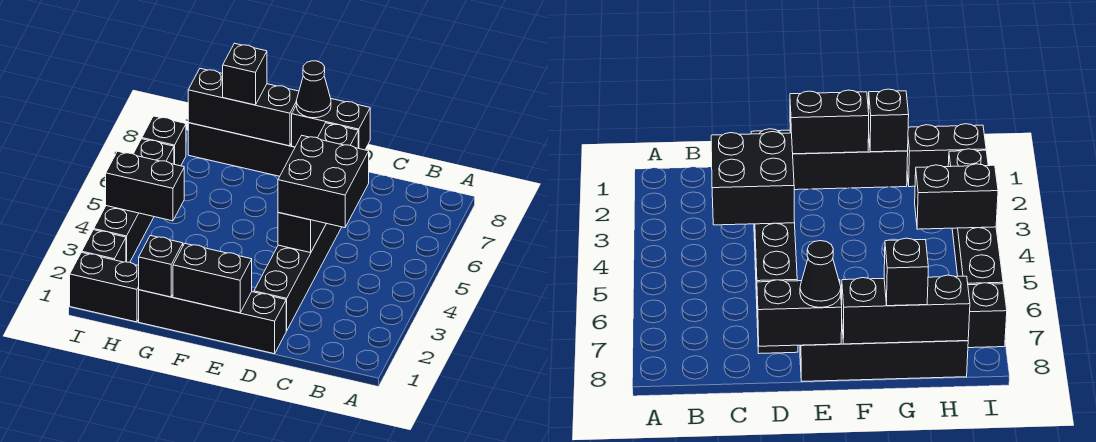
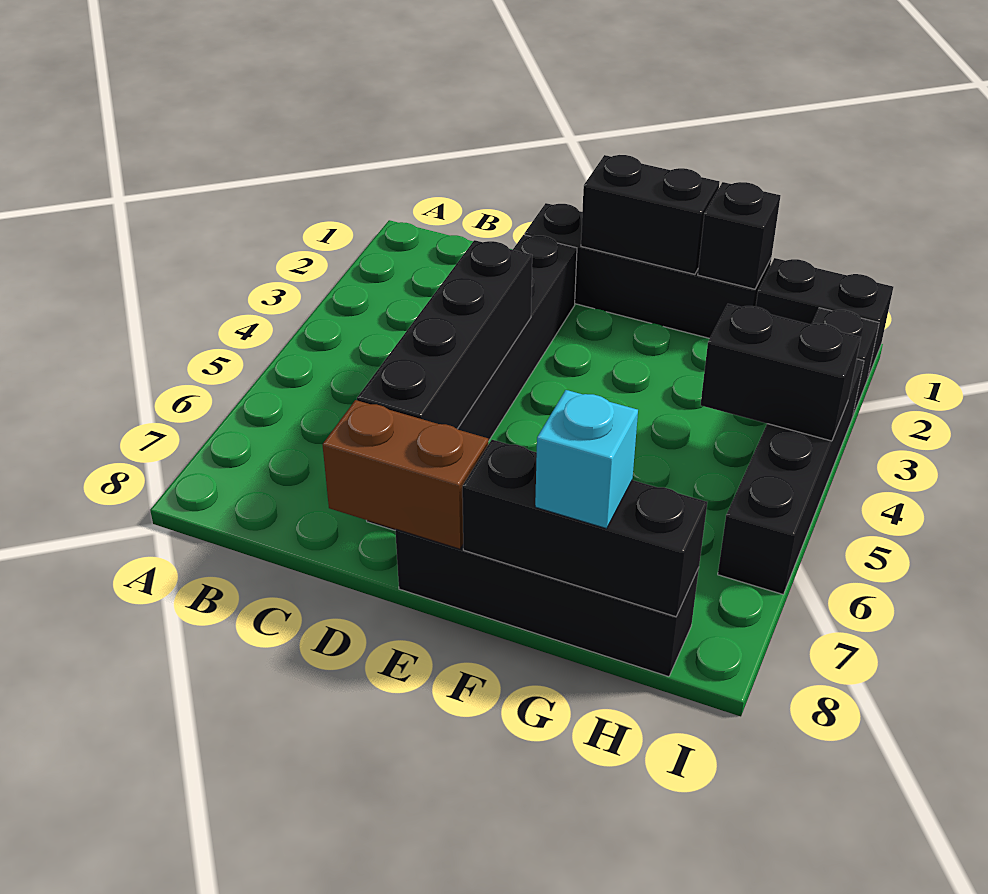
black 2x2 brick [278,136,369,228] -> none
black 1x2 brick [292,99,370,150] -> brown 1x2 brick [322,400,488,549]
black 1x1 cone [296,61,331,118] -> none
black 1x1 brick [223,43,267,105] -> cyan 1x1 brick [535,390,638,529]
black 1x1 brick [142,116,186,166] -> none

